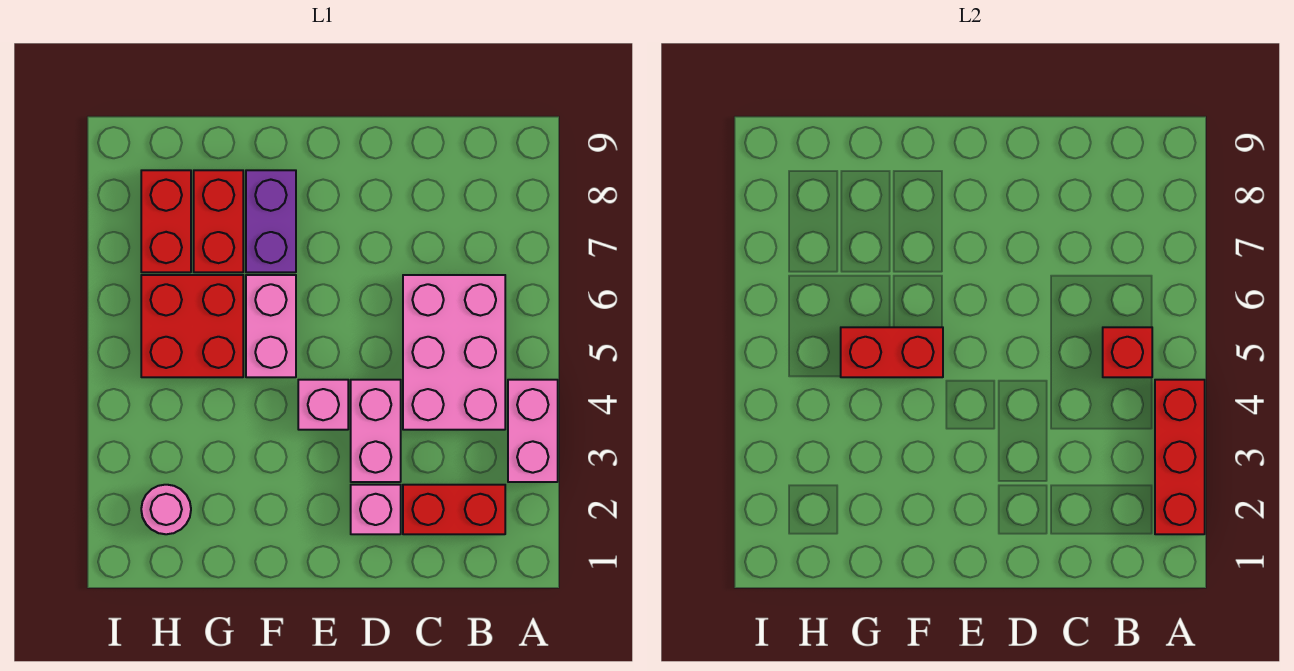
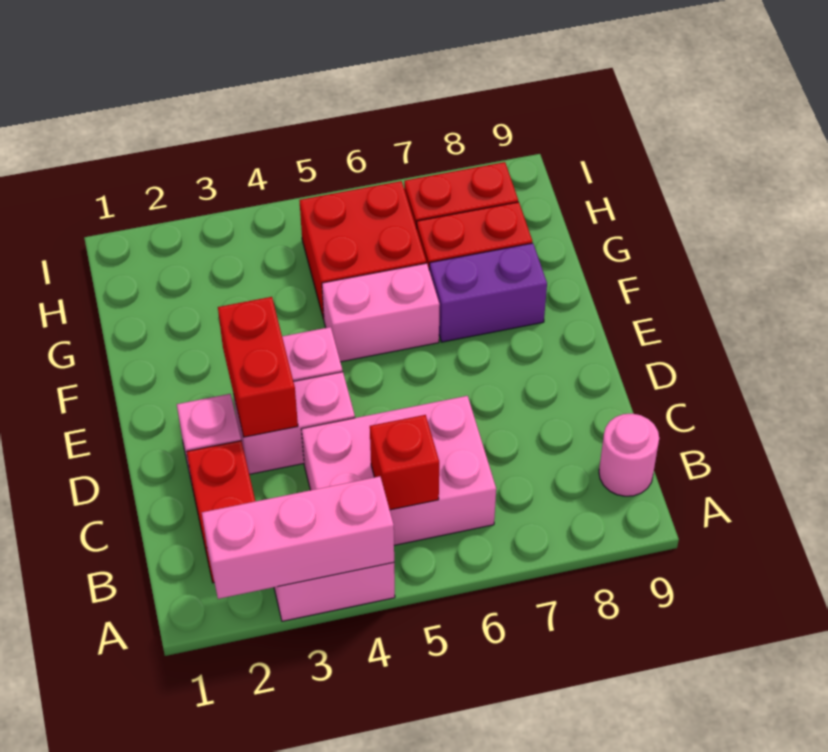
red 1x3 brick [1155,380,1205,534] -> pink 1x3 brick [202,476,394,599]
red 1x2 brick [841,327,943,377] -> red 1x2 brick moved to [218,297,298,437]
pink 1x1 round brick [141,485,191,534] -> pink 1x1 round brick moved to [599,414,659,496]

